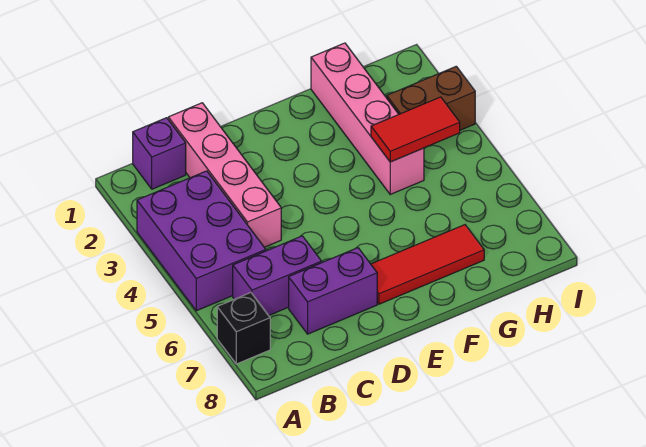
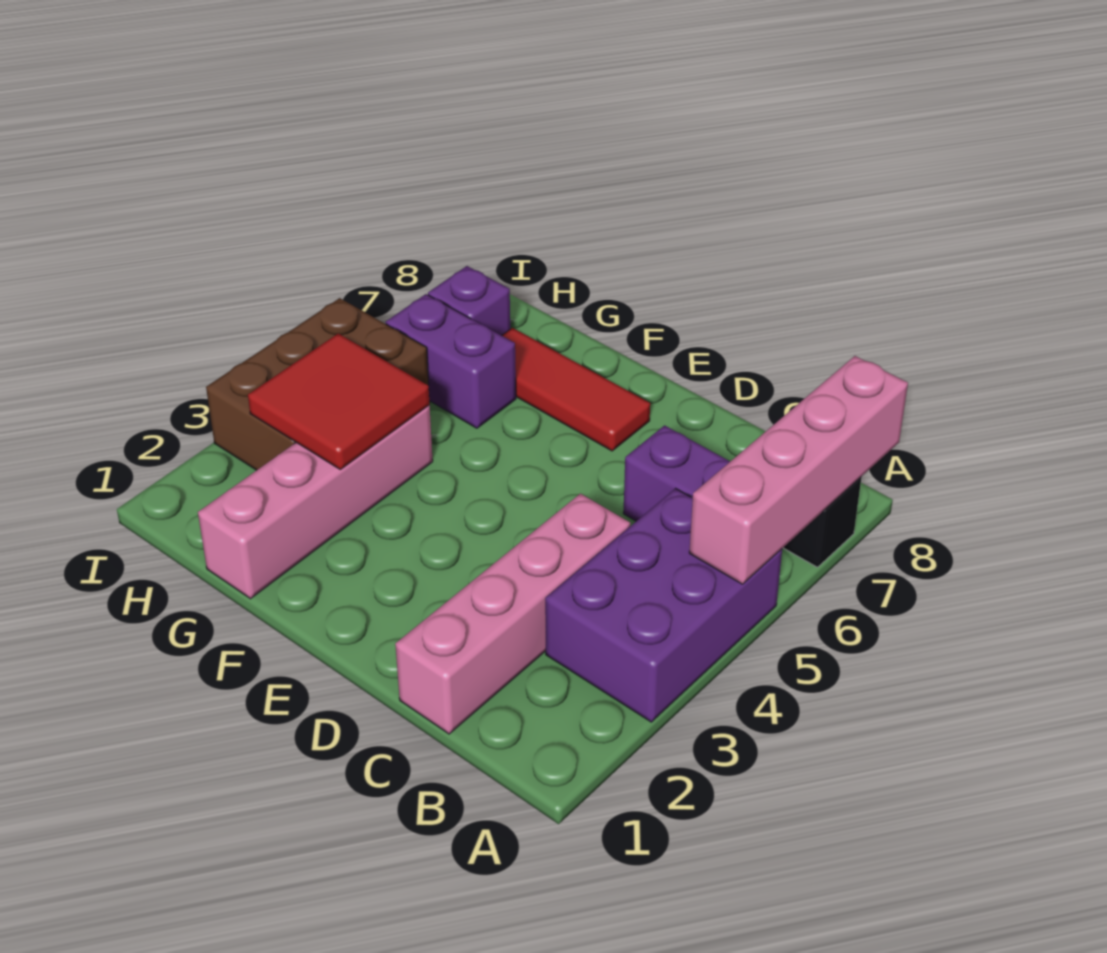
none -> pink 1x4 brick [689,356,908,584]
purple 1x1 brick [133,118,186,189] -> purple 1x1 brick moved to [428,266,510,336]
purple 1x2 brick [289,248,377,334] -> purple 1x2 brick moved to [386,294,516,428]
red 1x2 tile [371,97,460,162] -> red 2x2 tile [248,334,430,469]
brown 1x2 brick [387,66,475,130] -> brown 2x3 brick [206,298,430,470]

